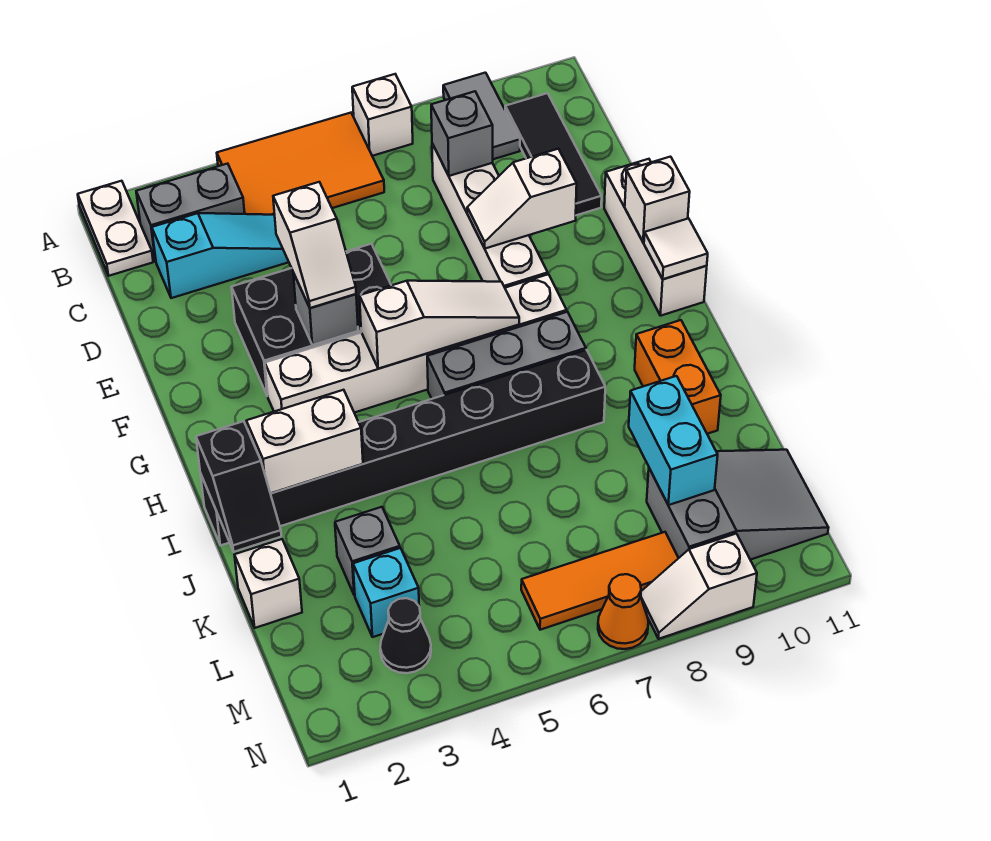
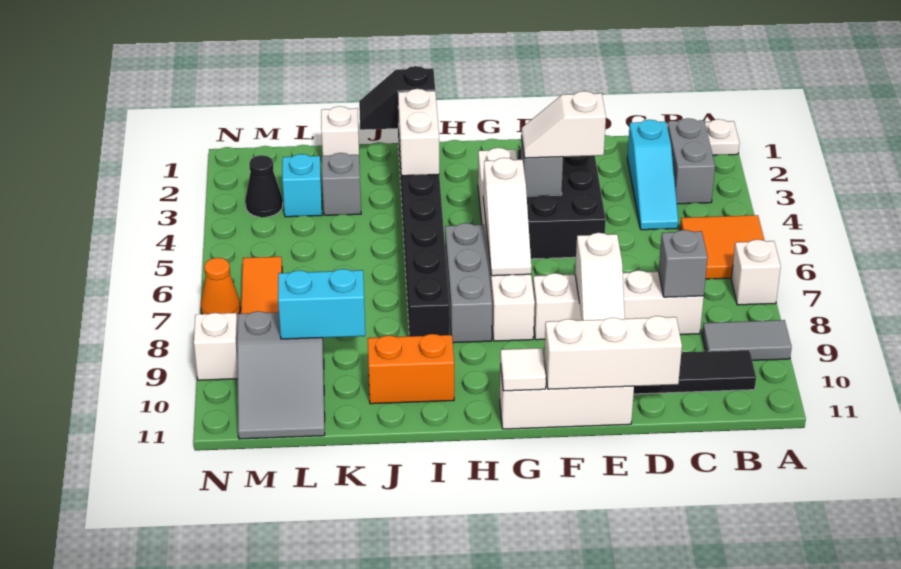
orange 2x3 tile [217,113,384,215] -> orange 2x2 tile [680,215,765,279]
white 1x2 slope [467,149,577,249] -> white 1x2 slope turned to [575,233,625,320]
white 1x1 brick [625,157,690,242] -> white 1x3 brick [544,316,682,389]

